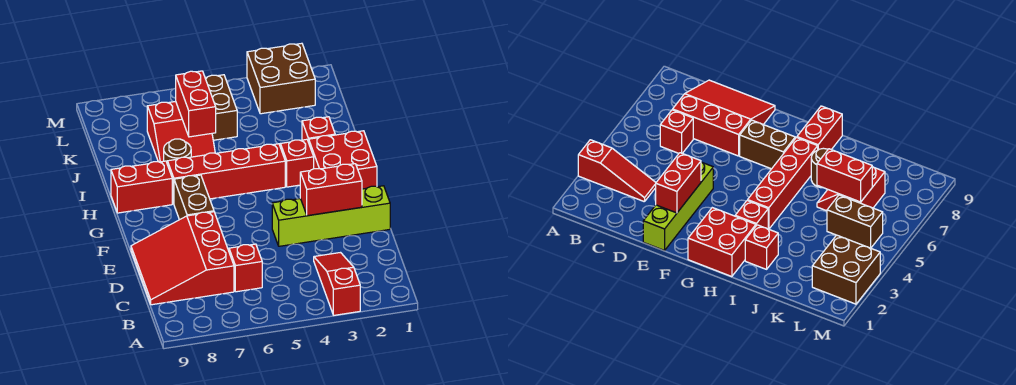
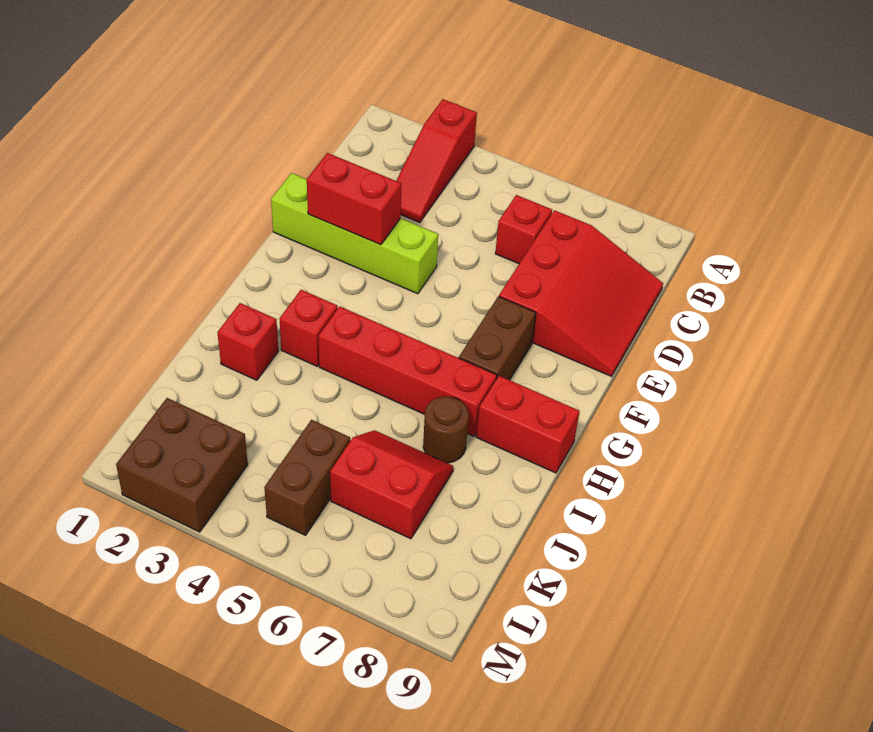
red 2x2 brick [309,131,377,189] -> none
red 1x2 brick [176,71,216,137] -> none

